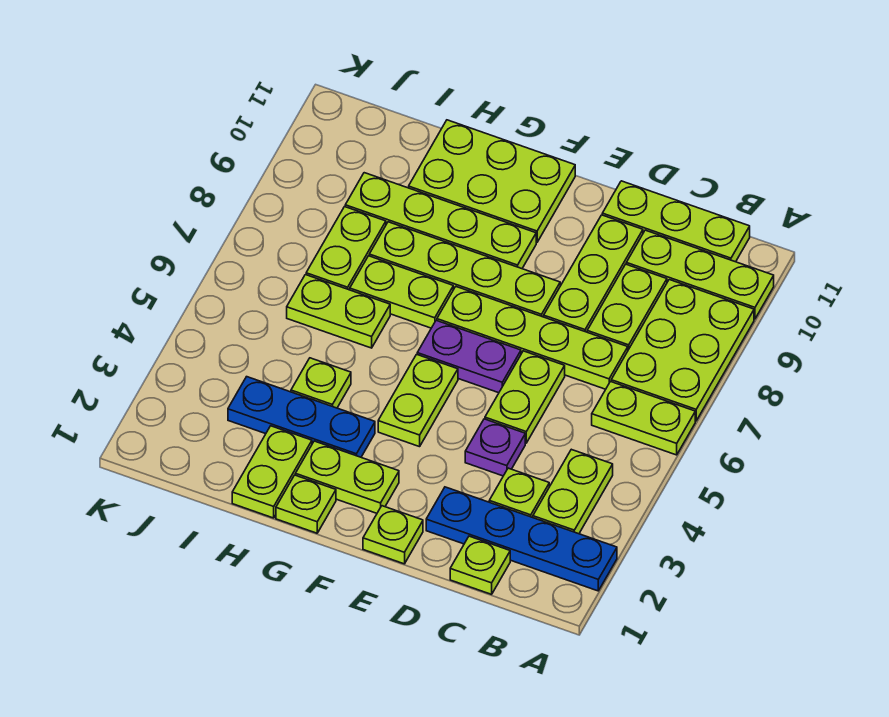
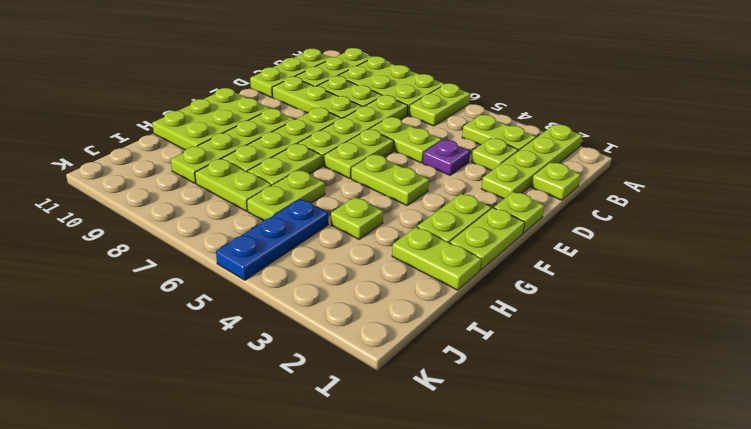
blue 1x4 plate [426,487,617,591] -> lime 1x4 plate [481,125,582,199]
purple 1x2 plate [417,320,521,393] -> lime 1x2 plate [324,129,394,179]
lime 1x1 plate [276,475,336,533] -> lime 1x2 plate [450,208,525,270]
blue 1x3 plate [228,377,375,457] -> blue 1x3 plate moved to [216,199,328,280]

